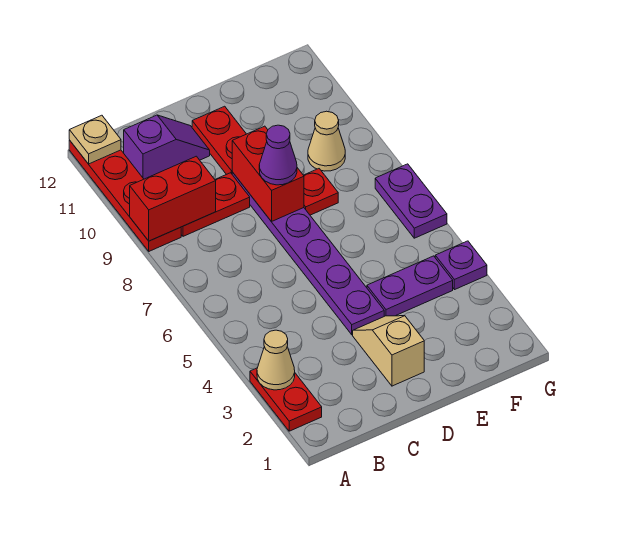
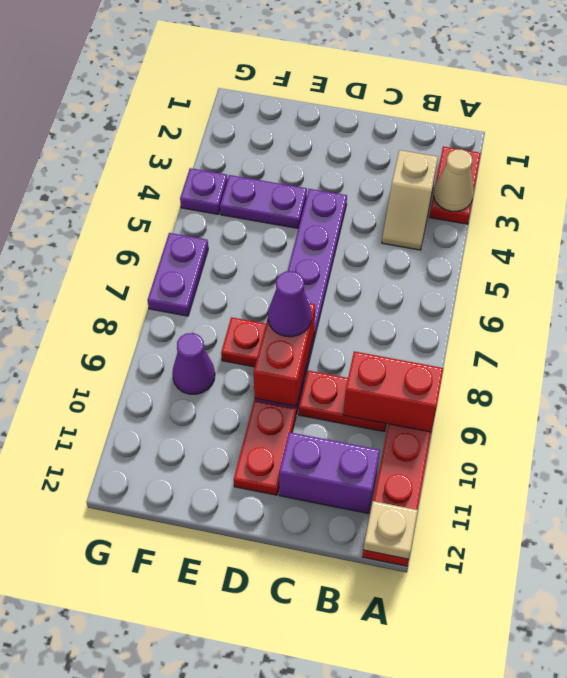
purple 1x2 slope [124,115,210,179] -> purple 1x2 brick [279,432,380,513]
tan 1x2 slope [353,316,424,386] -> tan 1x2 slope moved to [382,150,438,250]
tan 1x1 cone [308,111,345,171] -> purple 1x1 cone [172,333,215,394]

